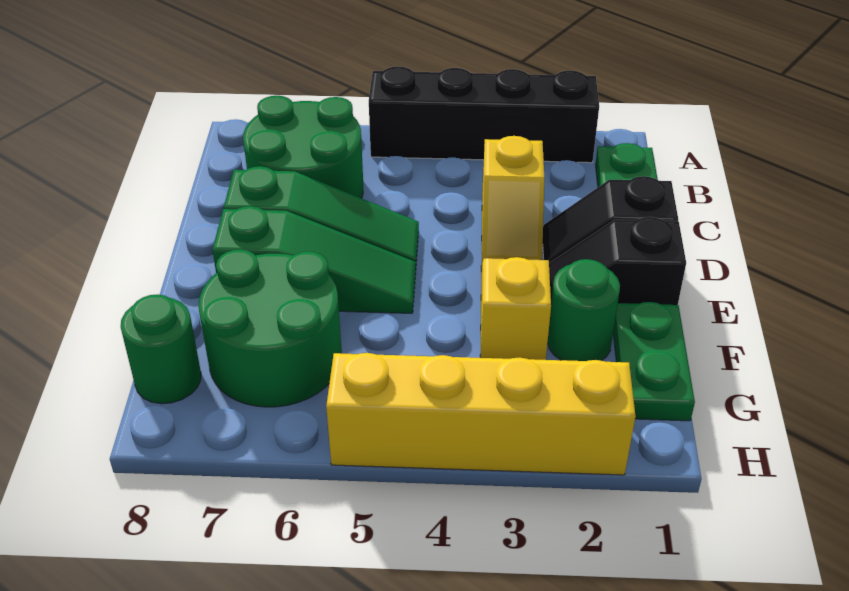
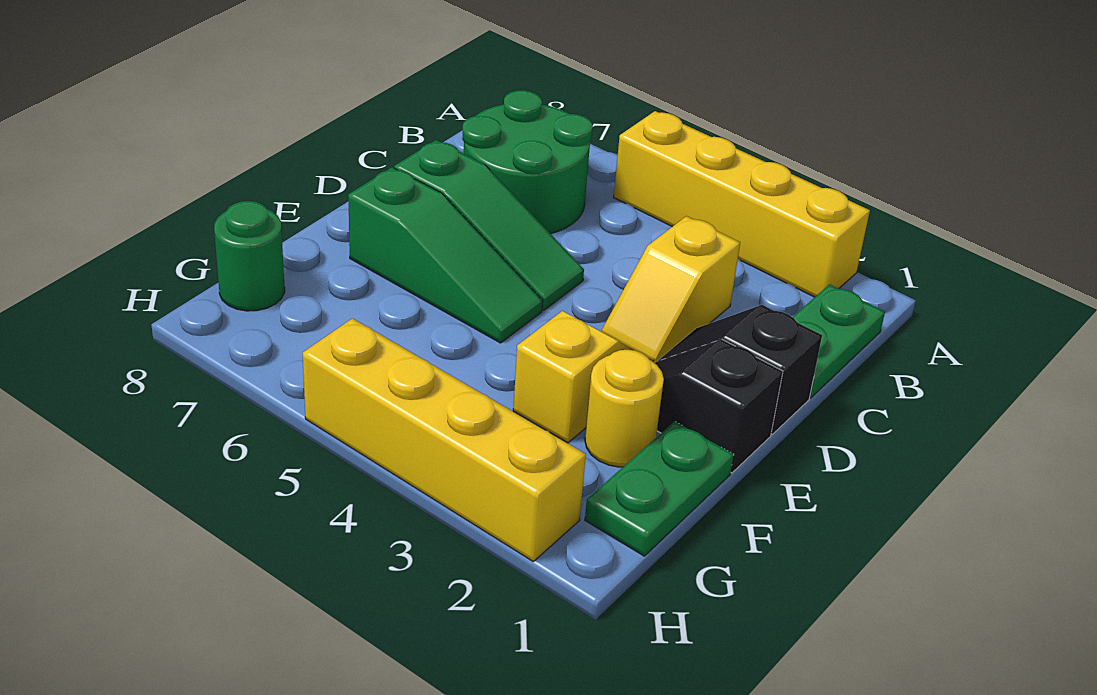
black 1x4 brick [369,67,599,163] -> yellow 1x4 brick [614,111,870,297]
green 1x1 round brick [548,259,620,361] -> yellow 1x1 round brick [585,350,664,467]
green 2x2 round brick [199,249,342,407] -> none

